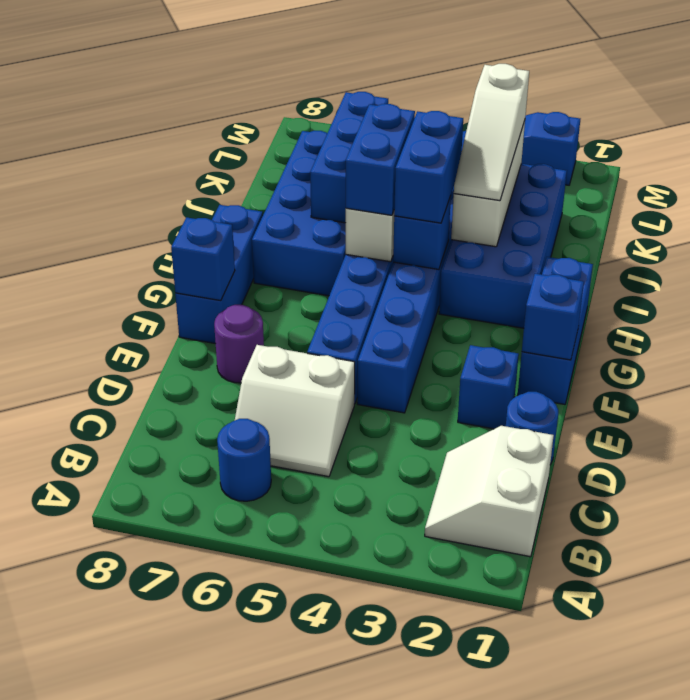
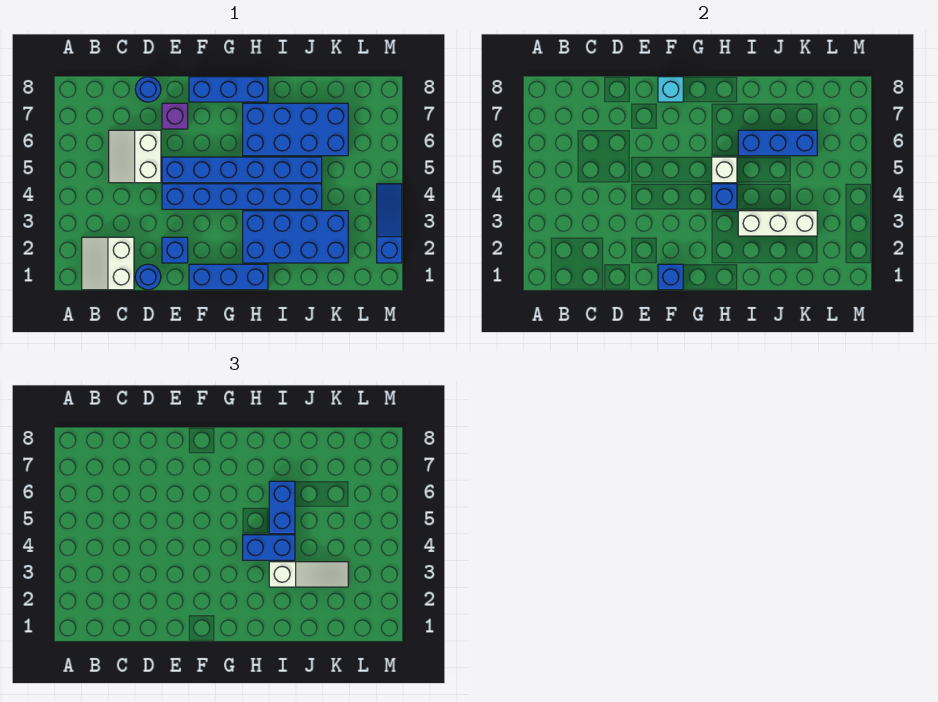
white 2x2 slope [425,426,554,557] -> white 2x2 slope turned to [82,237,134,290]
blue 1x1 round brick [217,419,271,501] -> blue 1x1 round brick moved to [135,77,161,102]
purple 1x1 round brick [214,305,264,383] -> purple 1x1 brick [162,103,188,129]
blue 1x1 brick [171,217,235,301] -> cyan 1x1 brick [658,77,683,102]
blue 1x2 brick [346,104,415,215] -> blue 1x2 brick turned to [269,481,295,534]
white 1x3 slope [454,64,529,201] -> white 1x3 slope turned to [269,562,348,587]

